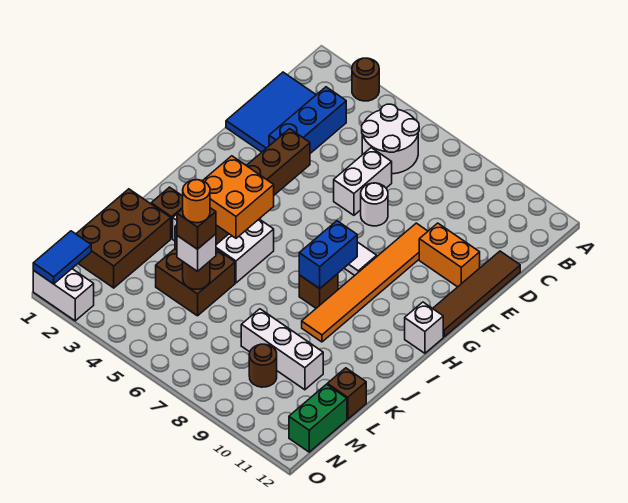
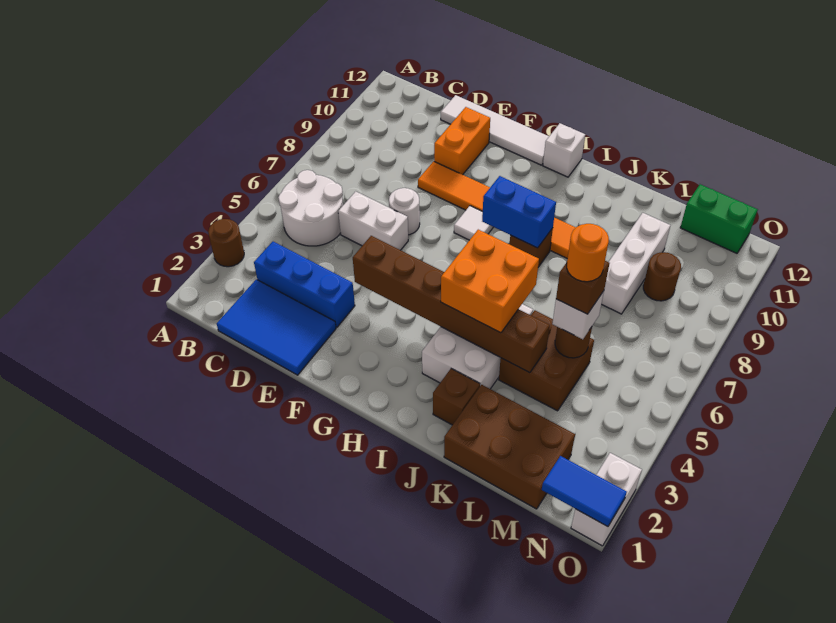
brown 1x4 tile [433,251,520,337] -> white 1x4 tile [441,95,549,165]
brown 1x1 brick [327,368,366,419] -> none

